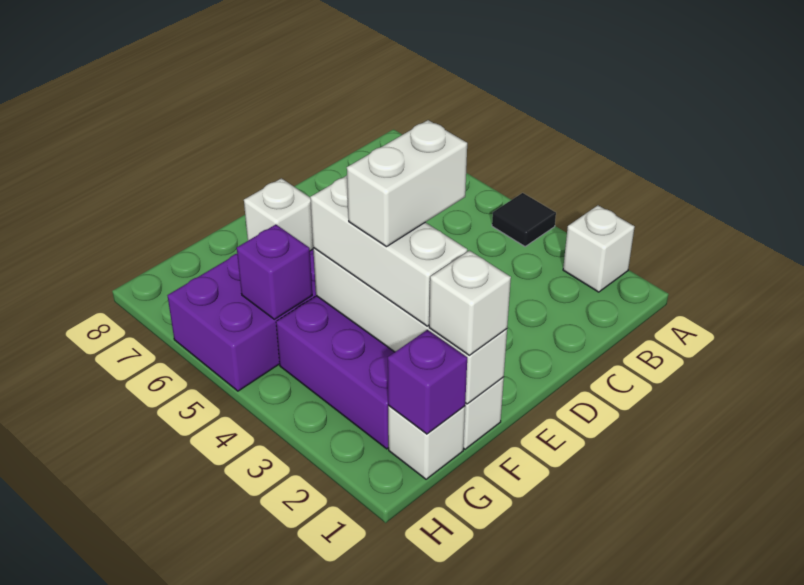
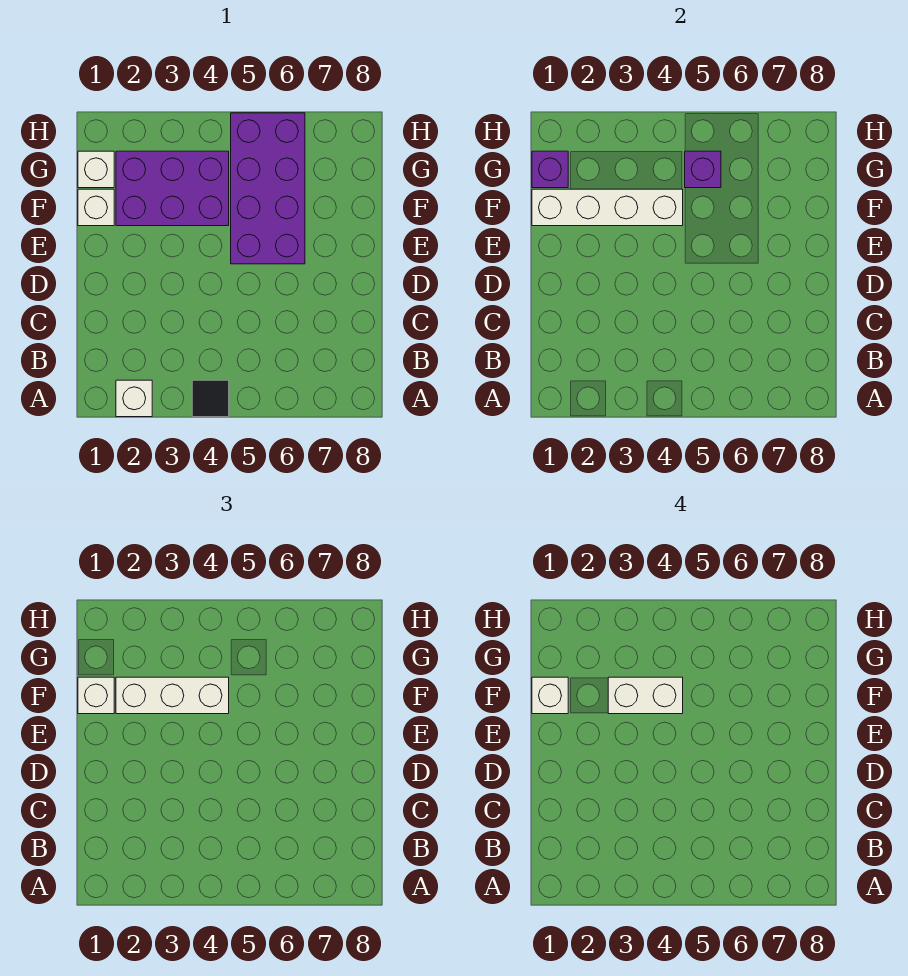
white 1x2 brick [347,120,467,247] -> white 1x2 brick turned to [608,677,683,714]
white 1x1 brick [244,178,313,251] -> white 1x1 brick moved to [532,677,568,714]

